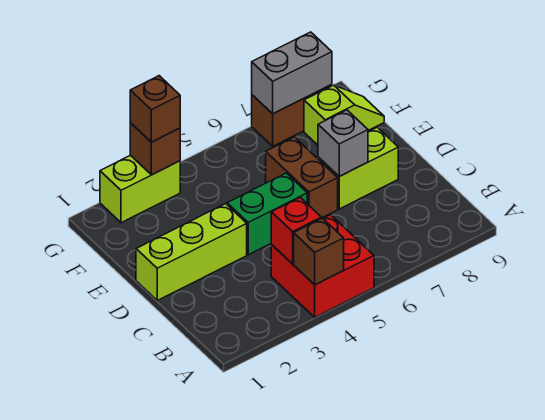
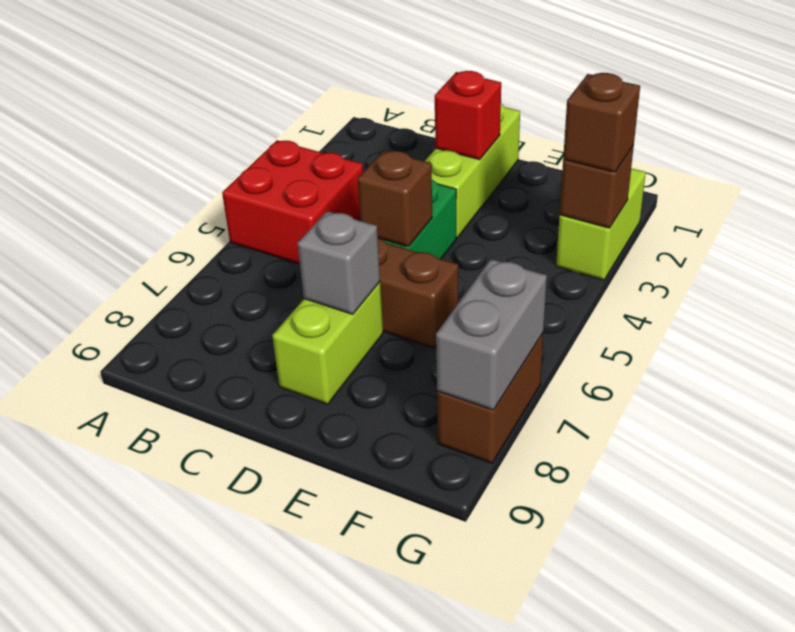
brown 1x1 brick [294,218,344,285] -> brown 1x1 brick moved to [357,150,432,247]
red 1x1 brick [271,197,321,264] -> red 1x1 brick moved to [435,71,501,160]
lime 1x2 slope [304,85,384,145] -> none

